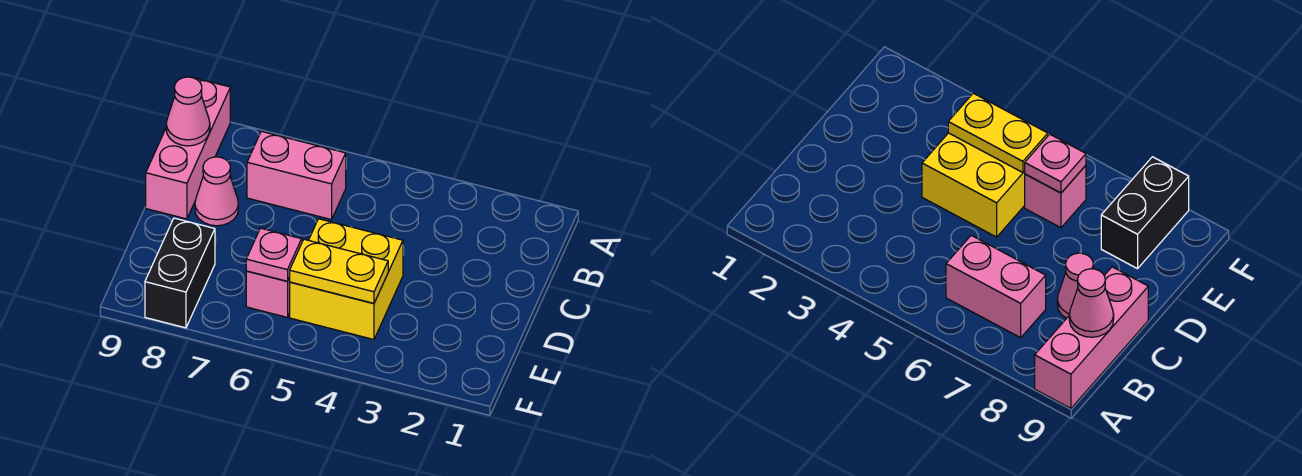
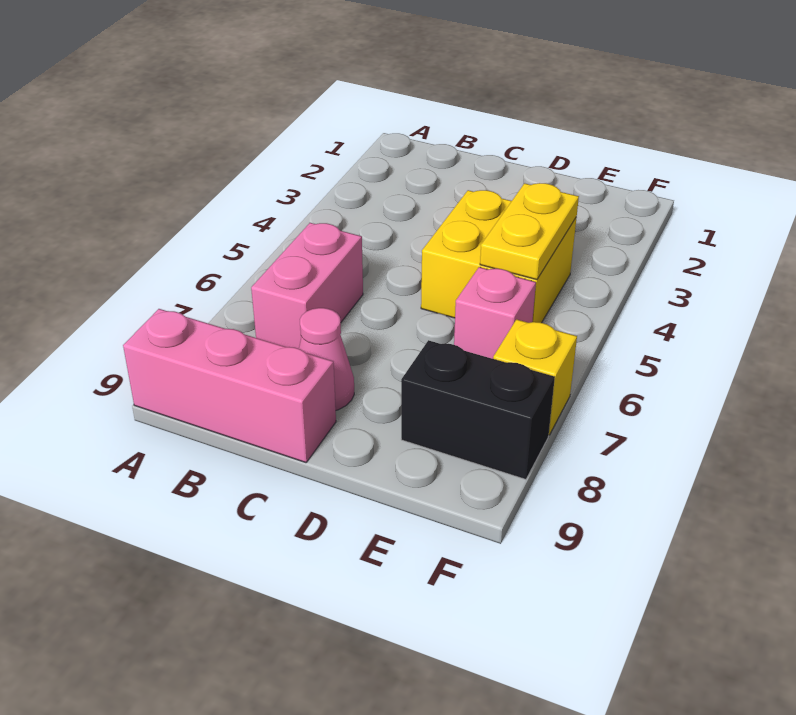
pink 1x1 cone [166,77,210,146] -> none
pink 1x1 plate [246,228,302,281] -> none
none -> yellow 1x1 brick [493,319,577,435]

